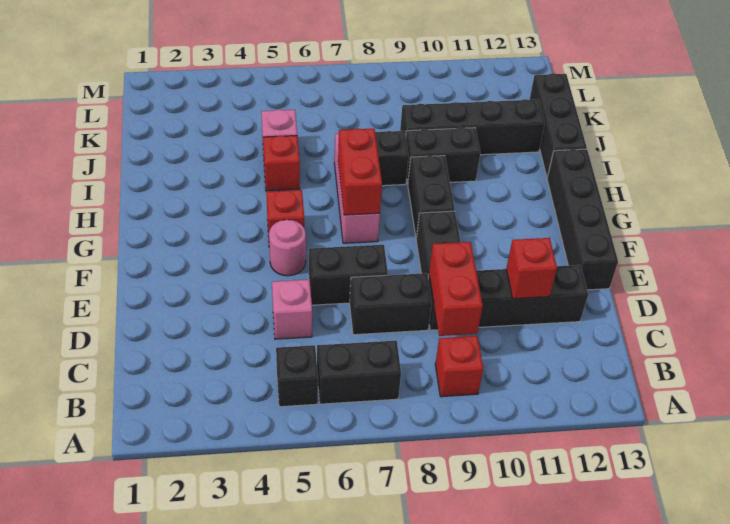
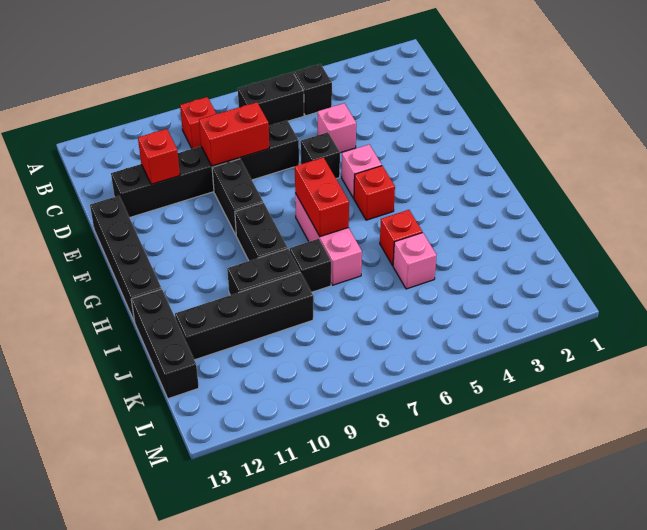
red 1x2 brick [429,242,483,336] -> red 1x2 brick turned to [199,102,269,166]
black 1x2 brick [309,245,388,305] -> black 1x1 brick [301,132,340,179]
pink 1x1 round brick [269,220,306,276] -> pink 1x1 brick [342,144,382,198]

